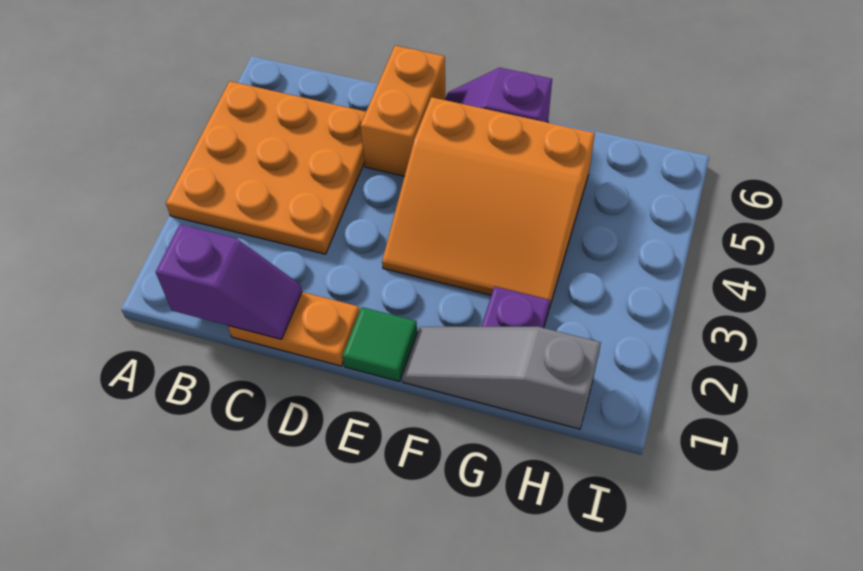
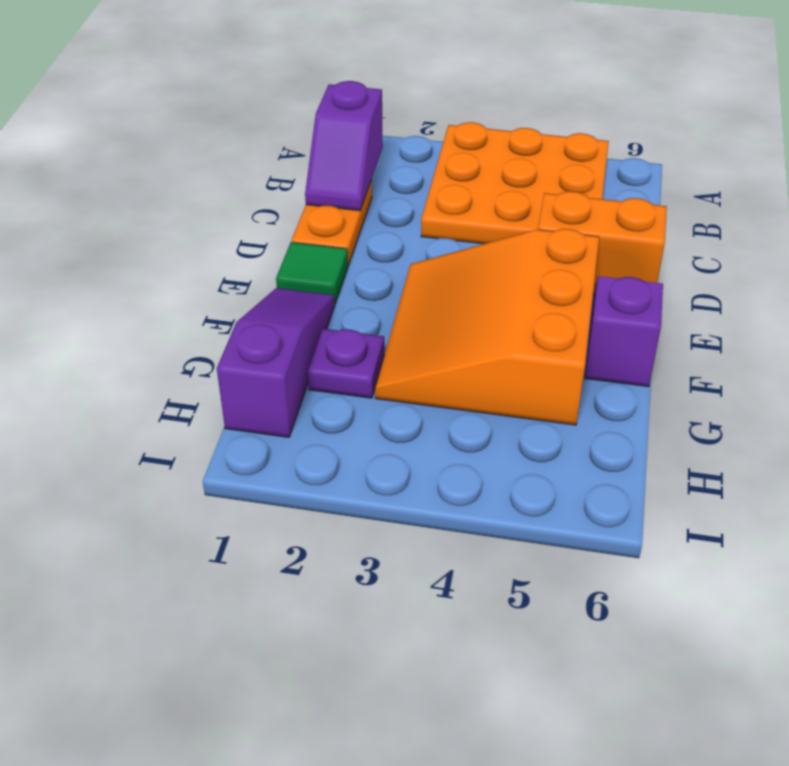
grey 1x3 slope [402,327,601,429] -> purple 1x3 slope [217,288,335,437]

